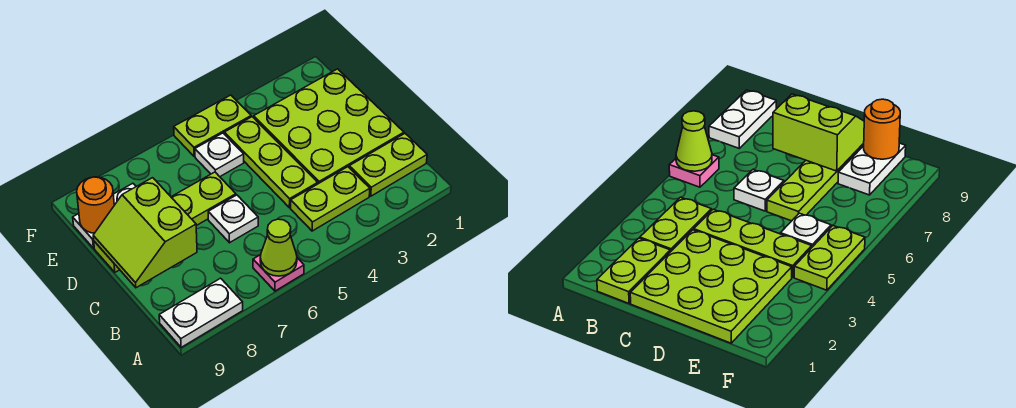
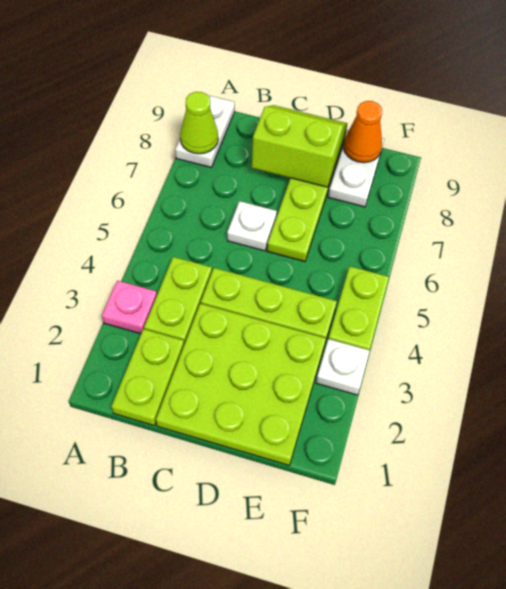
pink 1x1 plate [253,255,304,291] -> pink 1x1 plate moved to [102,281,157,334]
lime 1x1 cone [260,219,297,276] -> lime 1x1 cone moved to [180,92,218,154]
white 1x1 plate [195,133,244,177] -> white 1x1 plate moved to [316,339,370,395]
orange 1x1 round brick [77,177,114,233] -> orange 1x1 cone [343,101,382,163]

